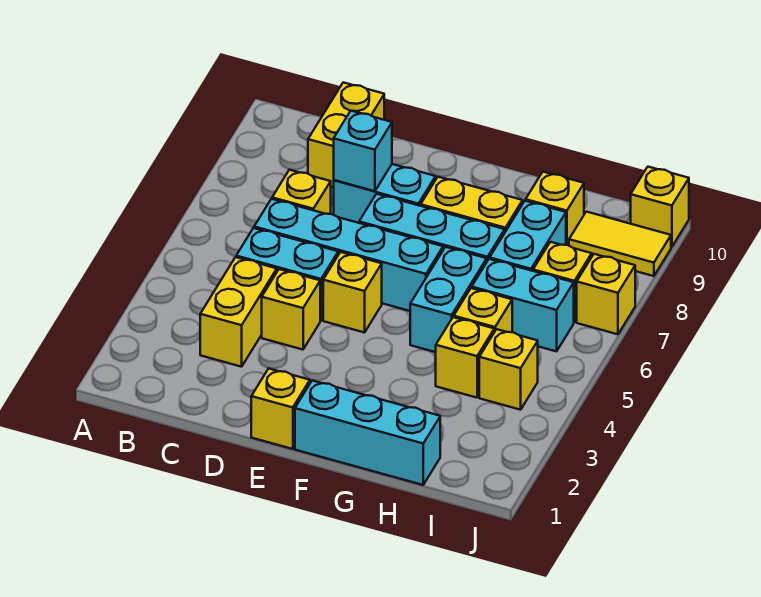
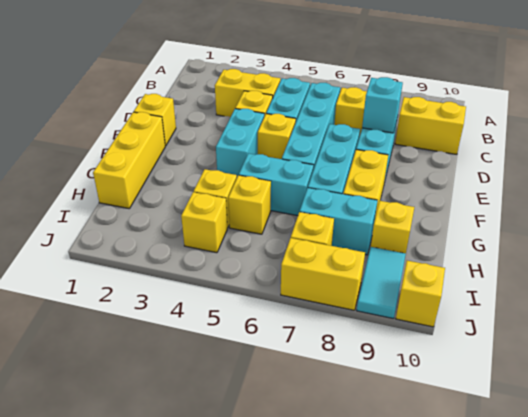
cyan 1x3 brick [295,381,440,485] -> yellow 1x3 brick [93,112,165,208]
cyan 1x2 brick [472,259,574,351] -> cyan 1x2 brick moved to [216,109,264,177]
yellow 1x2 tile [569,212,671,276] -> cyan 1x2 tile [357,247,406,319]
yellow 1x1 brick [577,254,635,334] -> yellow 1x2 brick [281,238,365,310]

